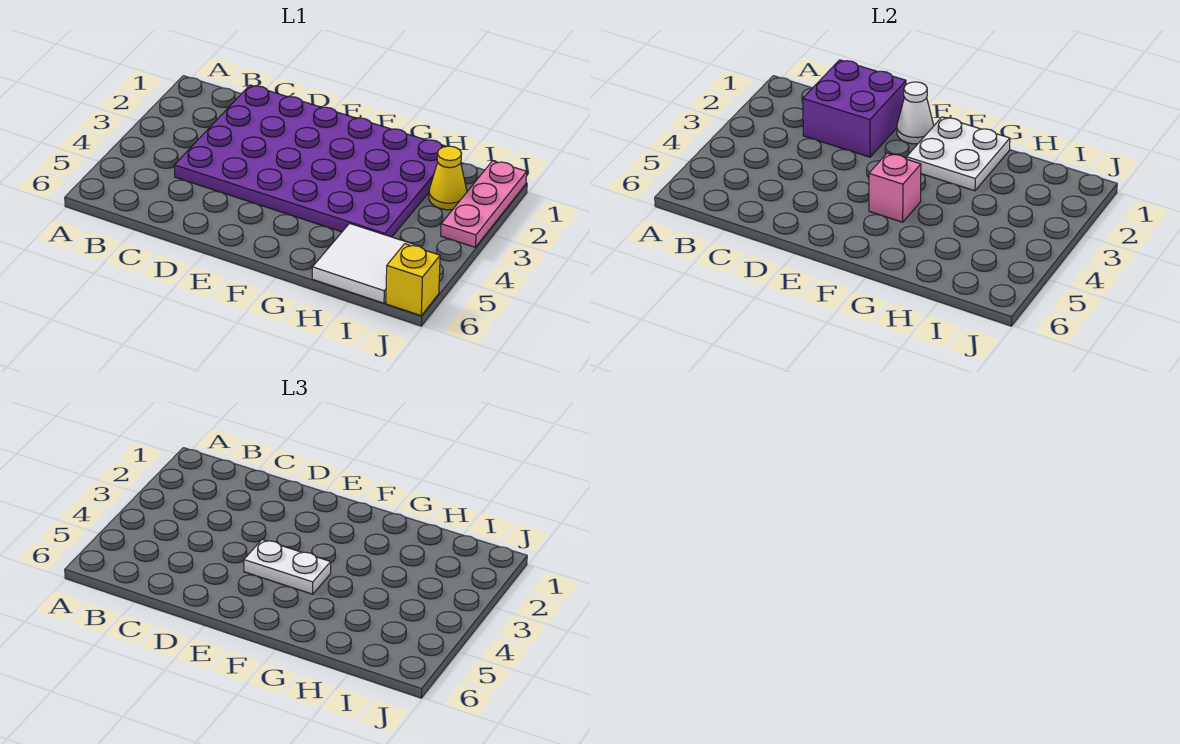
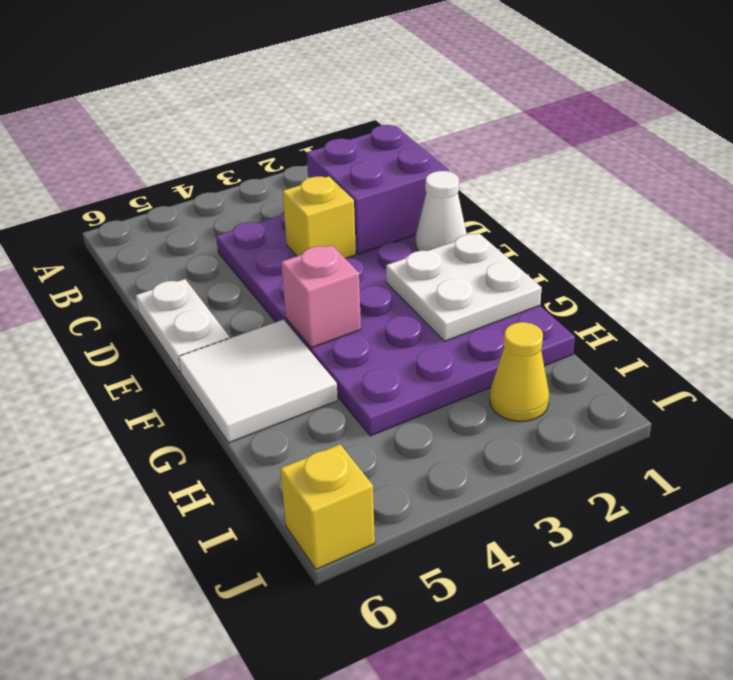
none -> yellow 1x1 brick [282,176,356,258]
white 1x2 plate [244,539,331,594] -> white 1x2 plate moved to [136,279,230,372]
white 2x2 tile [312,223,420,303] -> white 2x2 tile moved to [179,320,338,443]
pink 1x3 plate [441,161,527,247] -> none

